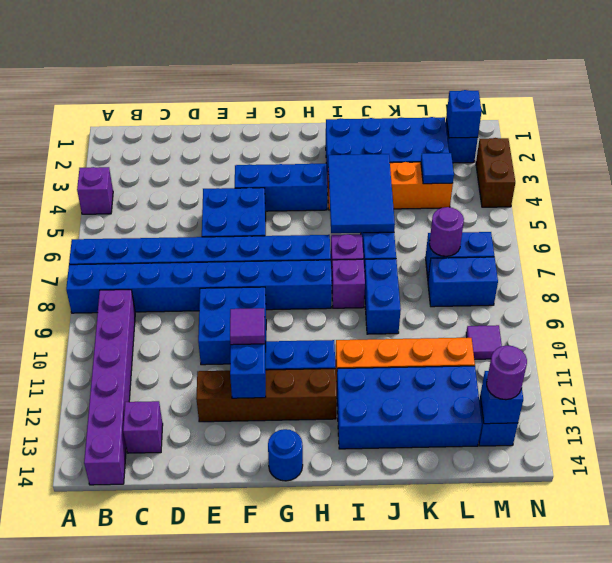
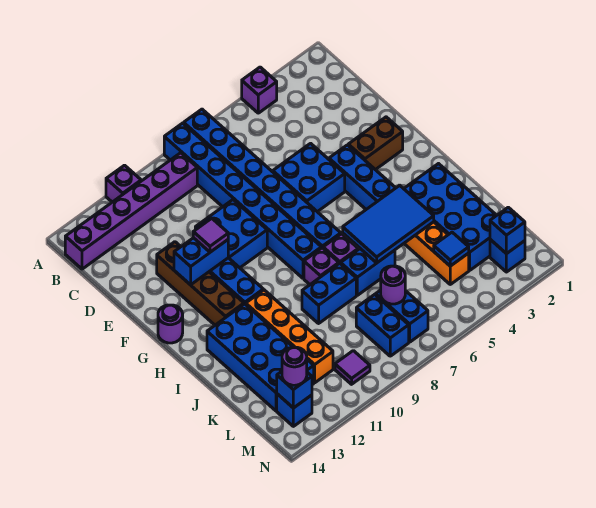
purple 1x1 brick [123,401,163,453] -> purple 1x1 brick moved to [106,165,141,202]
blue 1x1 round brick [268,429,303,481] -> purple 1x1 round brick [158,305,183,343]
brown 1x2 brick [476,138,515,207] -> brown 1x2 brick moved to [348,117,403,170]

